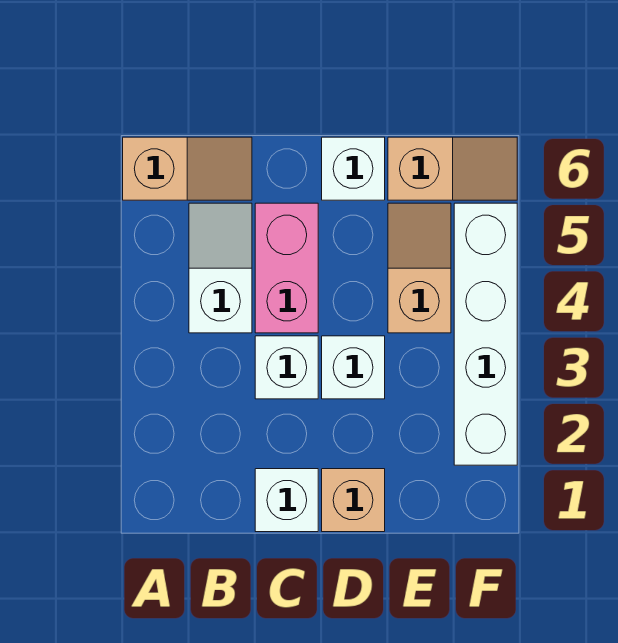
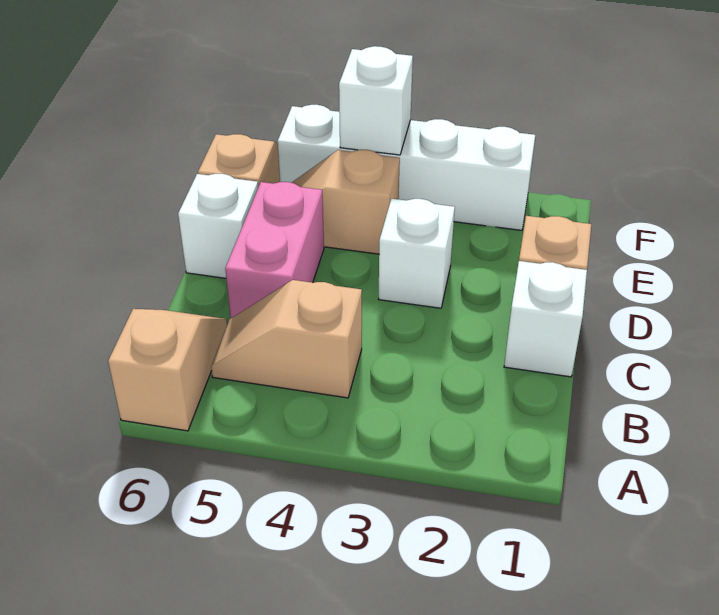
white 1x2 slope [189,203,252,333] -> tan 1x2 slope [211,280,362,398]
white 1x1 brick [255,336,318,399] -> white 1x1 brick moved to [339,46,413,155]
pink 1x2 brick [255,203,318,333] -> pink 1x2 brick turned to [225,182,324,318]

